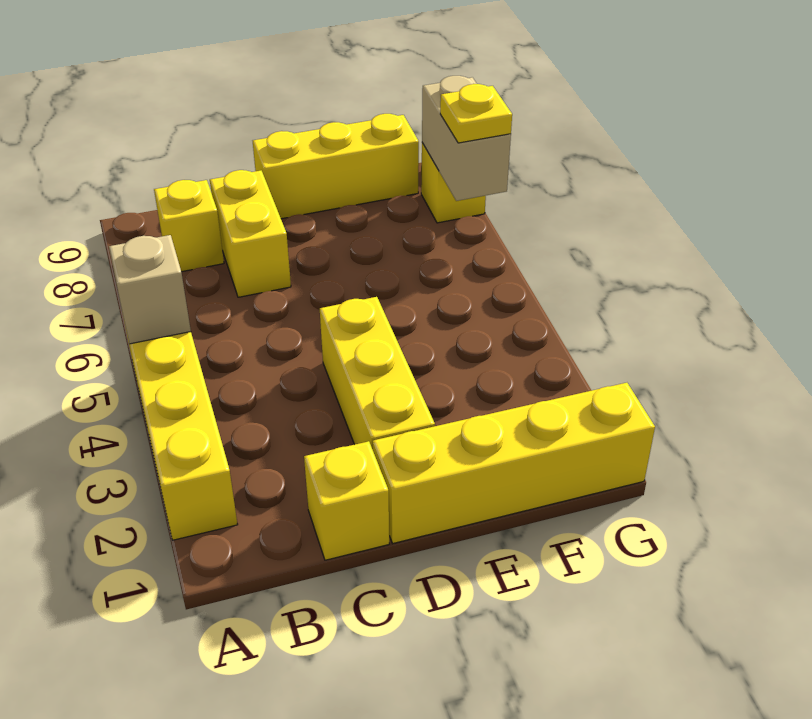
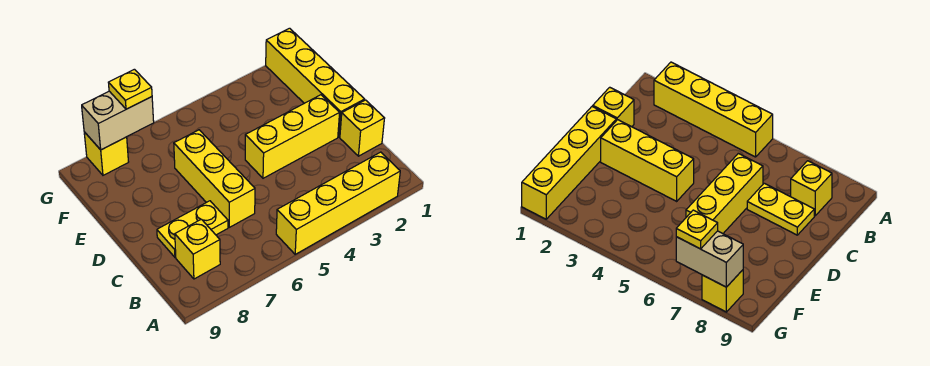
tan 1x1 brick [109,235,191,344] -> none
yellow 1x2 brick [210,170,291,297] -> yellow 1x2 plate [157,201,228,257]
yellow 1x3 brick [253,114,419,219] -> yellow 1x3 brick moved to [174,130,255,227]

